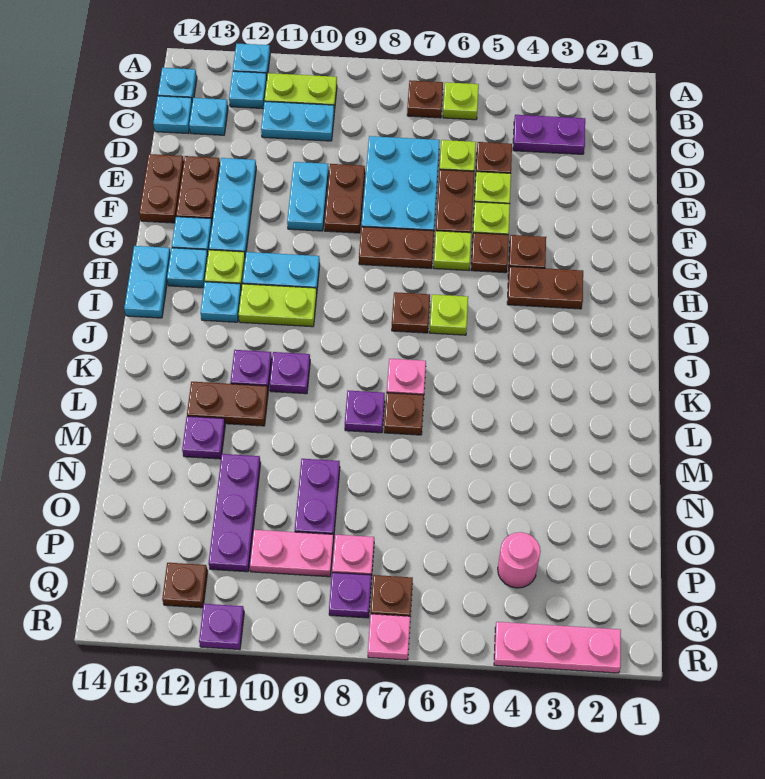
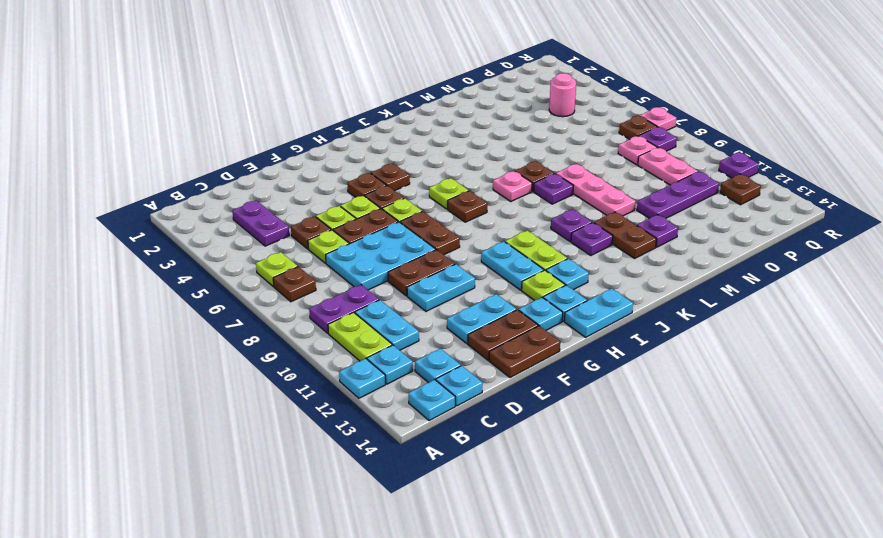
cyan 1x3 plate [209,158,256,257] -> cyan 1x2 plate [447,294,516,343]
brown 1x2 plate [507,266,583,309] -> brown 1x1 plate [371,163,410,191]
purple 1x2 plate [295,459,340,538] -> purple 1x2 plate moved to [309,285,379,333]
pink 1x3 plate [494,622,621,673] -> pink 1x3 plate moved to [556,164,636,216]

